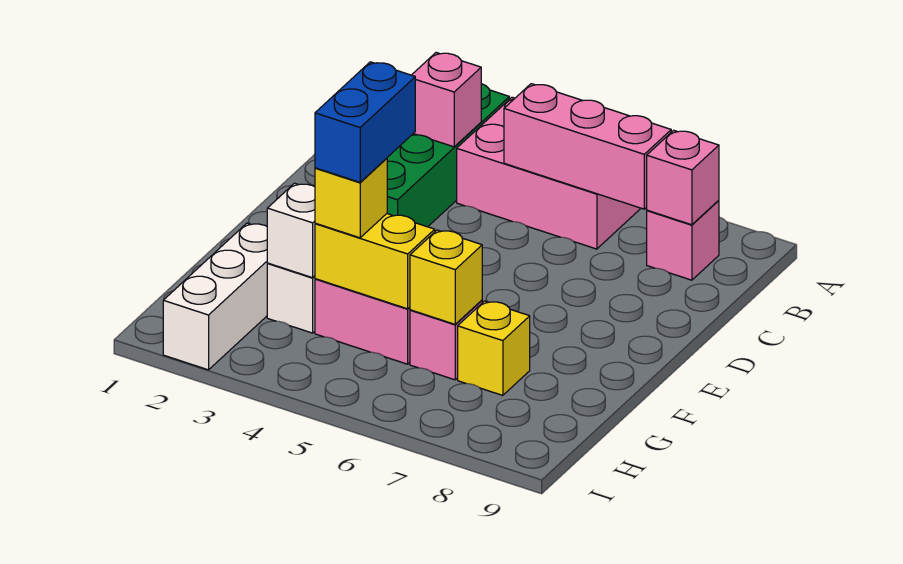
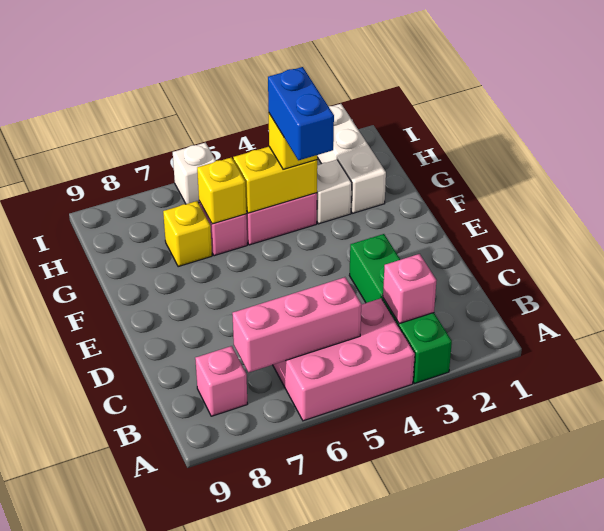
pink 1x1 brick [647,130,719,225] -> none
white 1x1 brick [267,183,315,278] -> white 1x1 brick moved to [173,143,216,204]

